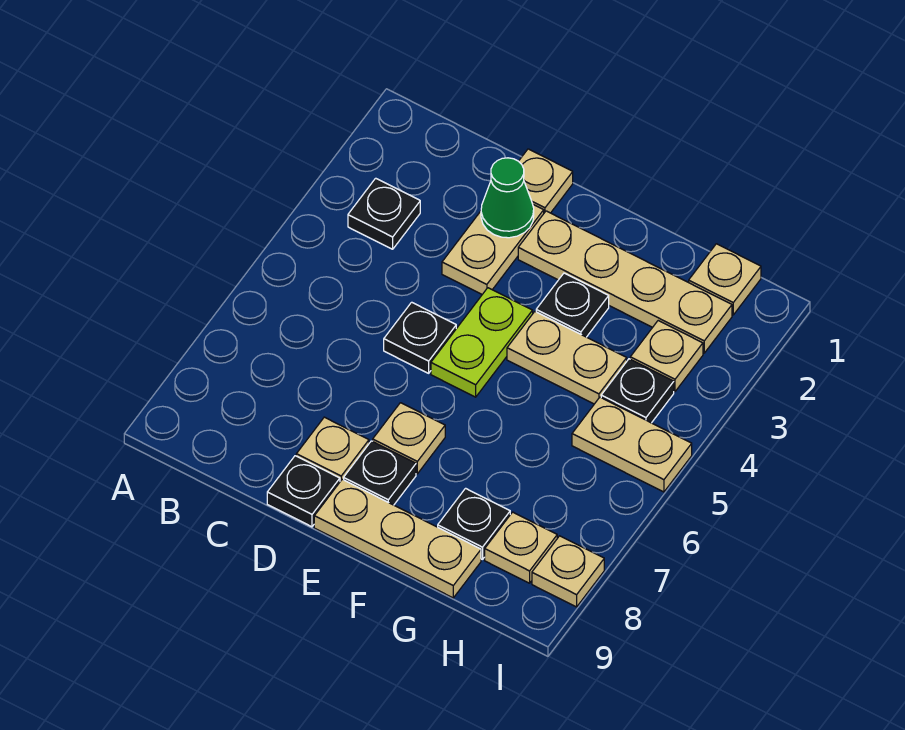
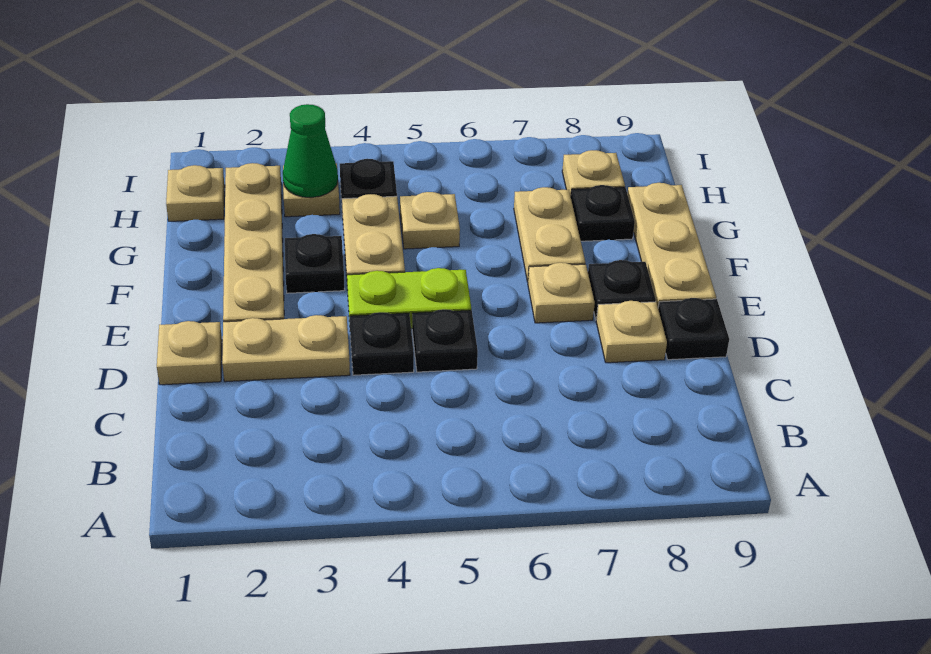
black 1x1 plate [348,178,420,249] -> black 1x1 plate moved to [350,312,414,375]
green 1x1 cone [481,158,534,238] -> green 1x1 cone moved to [283,104,338,198]
tan 1x2 plate [572,397,692,492] -> tan 1x2 plate moved to [514,187,585,282]
tan 1x1 plate [532,536,604,607] -> tan 1x1 plate moved to [400,192,460,249]

